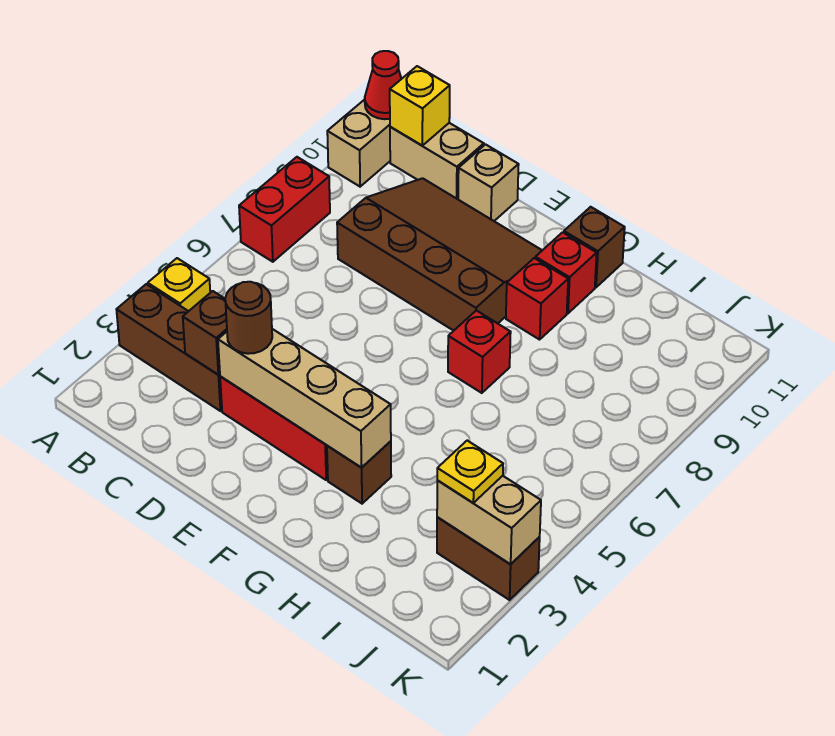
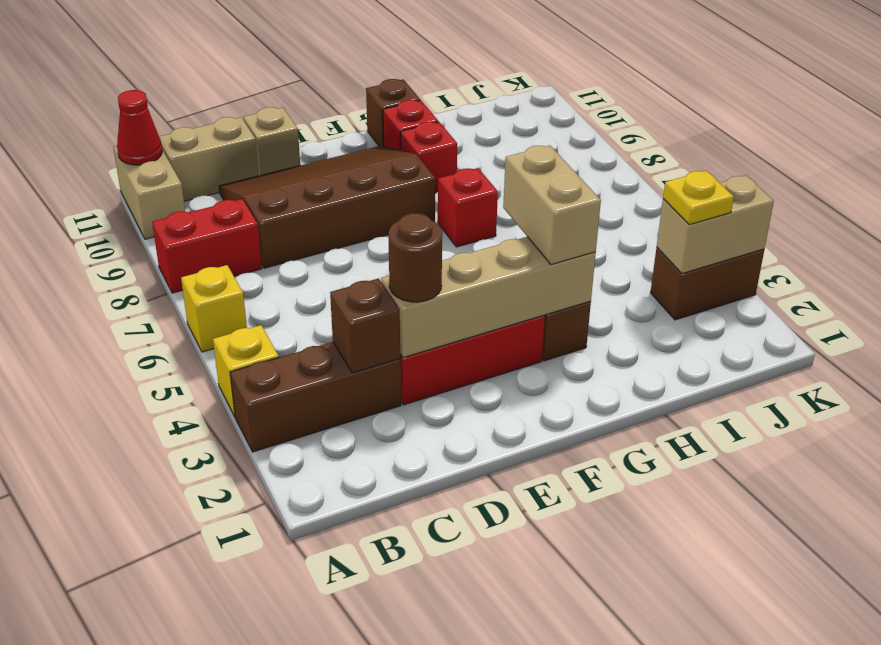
red 1x2 brick [239,157,330,262] -> red 1x2 brick turned to [152,199,262,293]
yellow 1x1 brick [390,66,450,146] -> yellow 1x1 brick moved to [181,265,247,352]
none -> tan 1x2 brick [503,145,601,265]

